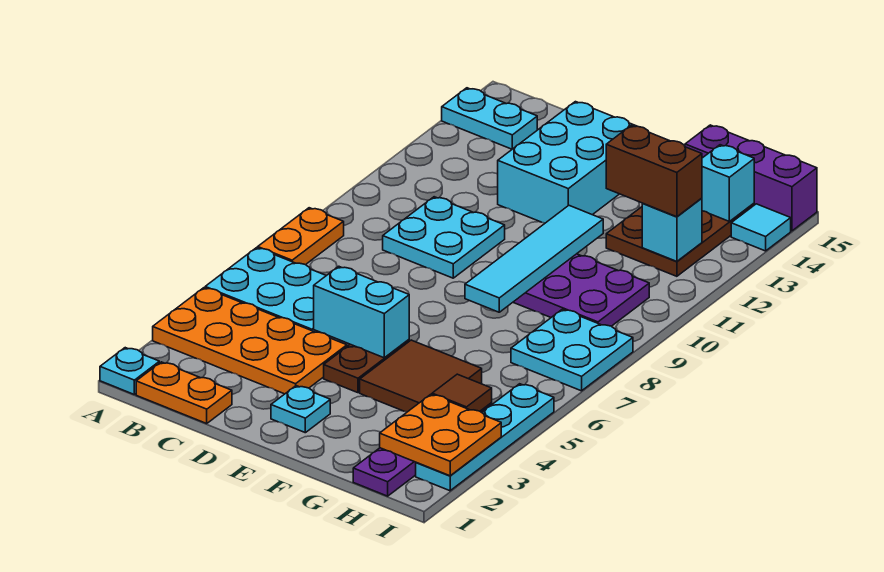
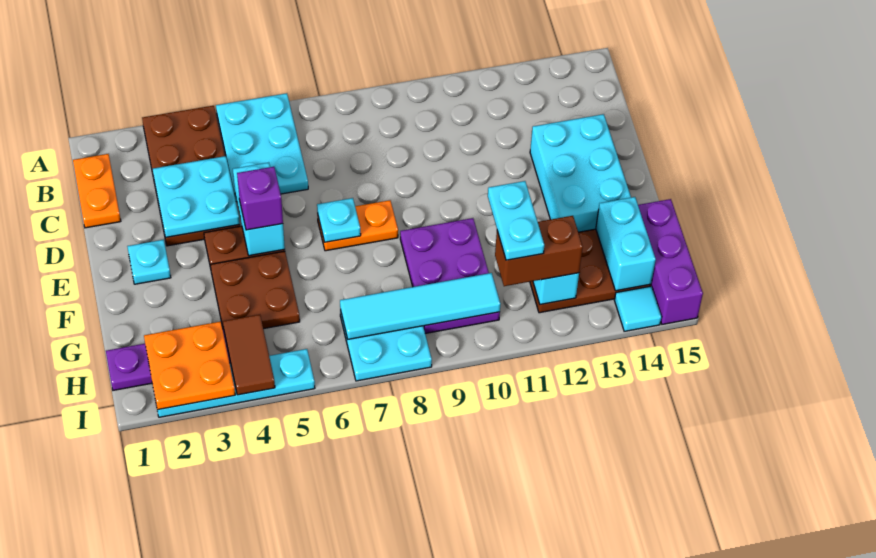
cyan 1x1 plate [100,348,159,394] -> cyan 1x1 plate moved to [317,198,361,242]
orange 2x4 plate [153,288,347,394] -> brown 2x4 plate [142,106,240,246]
orange 1x2 plate [258,208,344,265] -> orange 1x2 plate moved to [317,200,398,251]
cyan 1x2 plate [442,88,537,149] -> cyan 1x2 plate moved to [488,181,544,260]
cyan 2x2 plate [383,197,505,278] -> cyan 2x2 plate moved to [153,156,240,237]
cyan 2x3 brick [498,102,636,223] -> cyan 2x3 brick turned to [530,114,631,232]
none -> purple 1x1 brick [237,167,283,230]
brown 2x2 tile [360,340,482,412] -> brown 2x2 plate [210,251,300,329]
cyan 1x4 tile [465,205,603,312] -> cyan 1x4 tile moved to [340,273,500,339]
brown 1x2 brick [606,125,702,217] -> brown 1x2 brick turned to [495,216,583,286]
brown 1x1 tile [432,374,492,411] -> brown 1x2 tile [223,315,275,395]
cyan 1x1 brick [702,145,754,221] -> cyan 1x2 brick [596,197,656,291]

